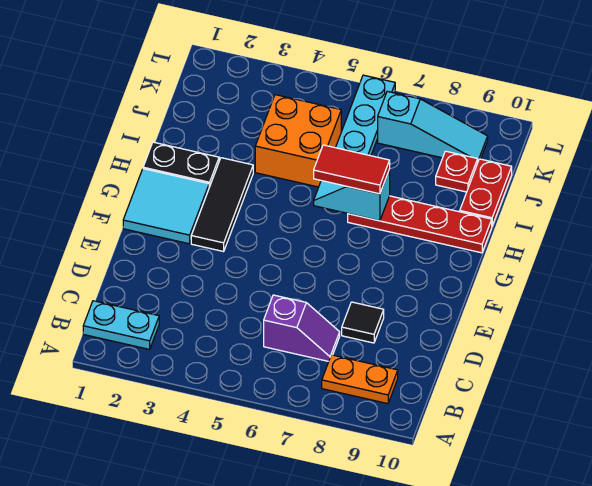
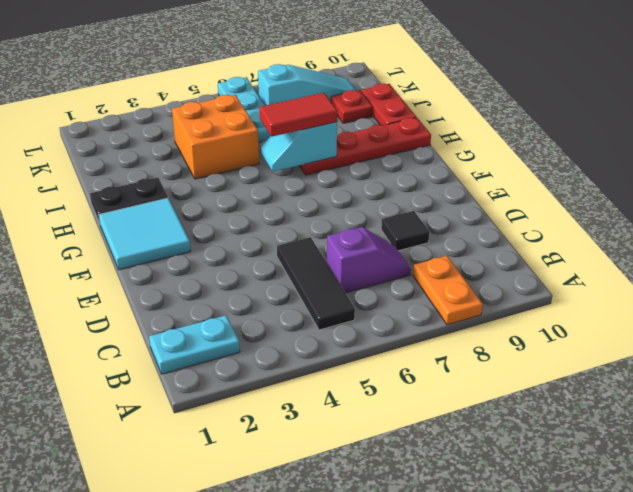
orange 1x2 plate [322,355,398,404] -> orange 1x2 plate turned to [413,256,483,325]
black 1x3 tile [191,158,253,251] -> black 1x3 tile moved to [277,237,355,330]

